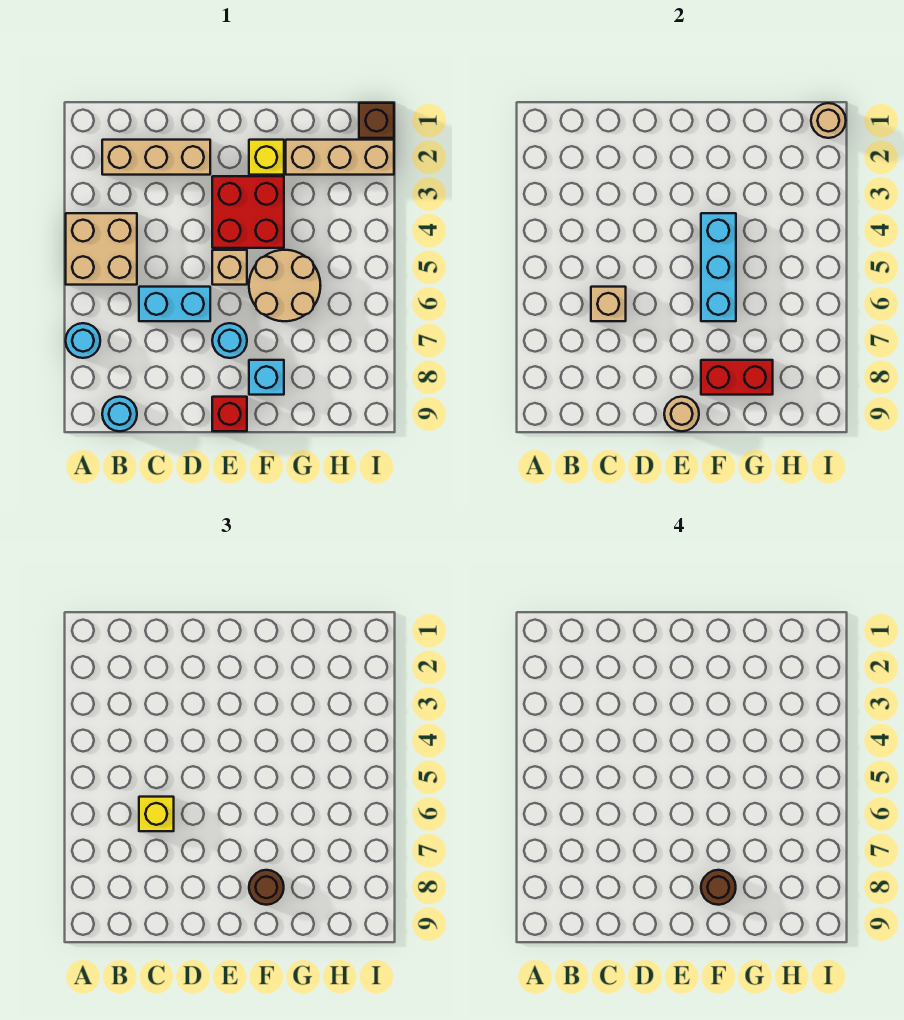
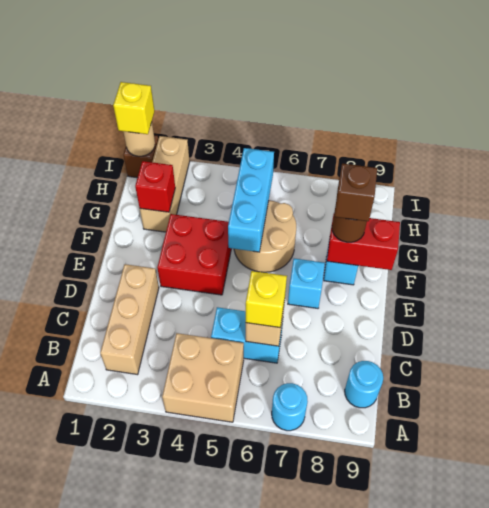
cyan 1x2 brick [139,287,210,321] -> cyan 1x2 brick turned to [211,307,283,363]
tan 1x1 brick [212,250,247,285] -> none
cyan 1x1 round brick [212,323,247,358] -> cyan 1x1 brick [288,259,325,308]
red 1x1 brick [212,397,247,431] -> red 1x1 brick moved to [135,161,175,212]
tan 1x1 round brick [664,397,699,431] -> none
yellow 1x1 brick [249,140,284,175] -> yellow 1x1 brick moved to [113,82,154,134]
cyan 1x3 brick [701,213,736,321] -> cyan 1x3 brick turned to [228,148,274,252]
red 1x2 brick [701,360,773,395] -> red 1x2 brick turned to [327,214,400,270]
brown 1x1 round brick [701,870,736,905] -> brown 1x1 brick [334,164,377,221]

